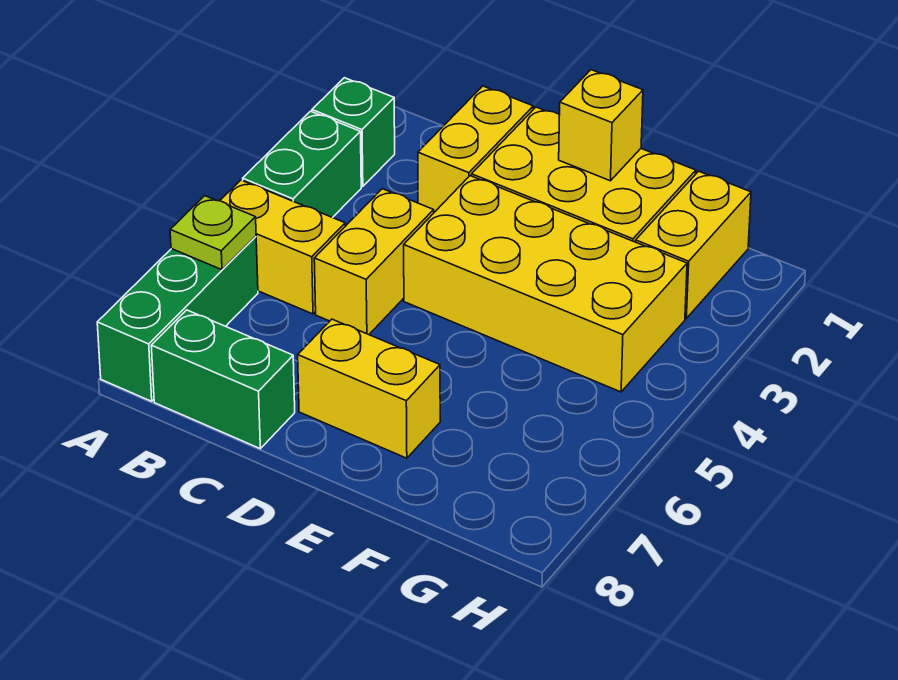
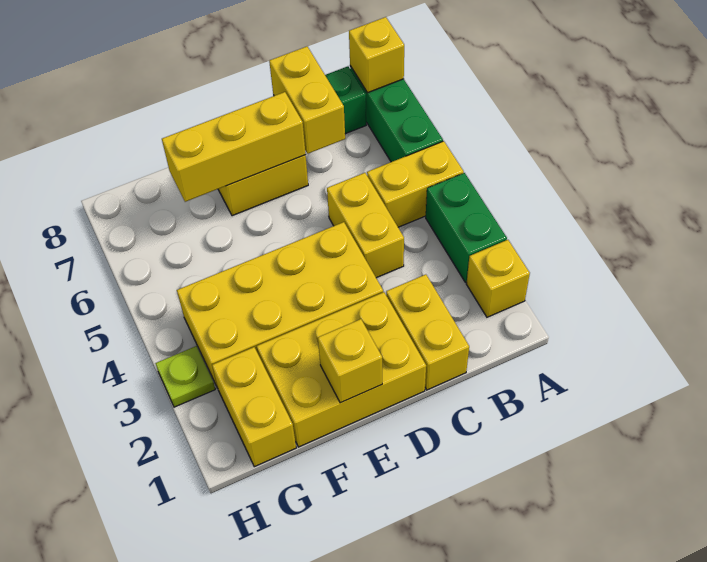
green 1x1 brick [312,78,395,187] -> yellow 1x1 brick [466,240,530,317]
lime 1x1 plate [170,196,256,270] -> lime 1x1 plate moved to [155,346,215,407]
none -> yellow 1x1 brick [349,17,404,93]
none -> yellow 1x2 brick [269,47,345,154]
none -> yellow 1x3 brick [162,92,306,202]

